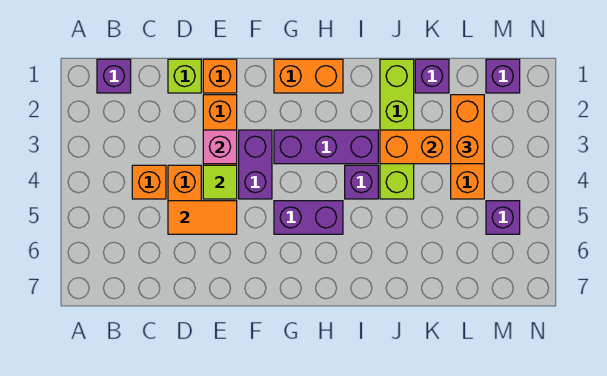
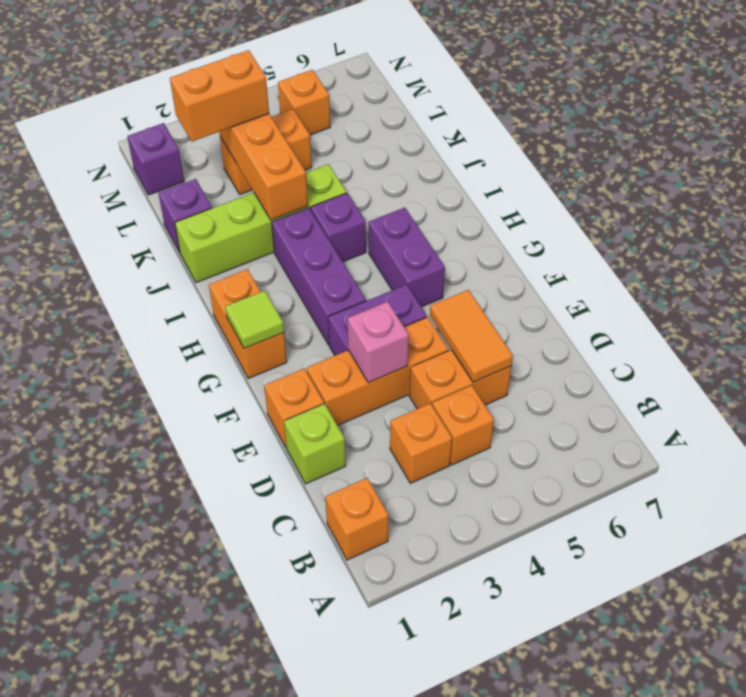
purple 1x1 brick [97,59,131,93] -> orange 1x1 brick [325,478,389,560]
none -> orange 1x1 brick [390,403,452,483]
lime 1x1 tile [203,165,237,199] -> lime 1x1 tile moved to [225,291,284,348]
purple 1x1 brick [486,201,520,234] -> orange 1x1 brick [278,70,330,135]

